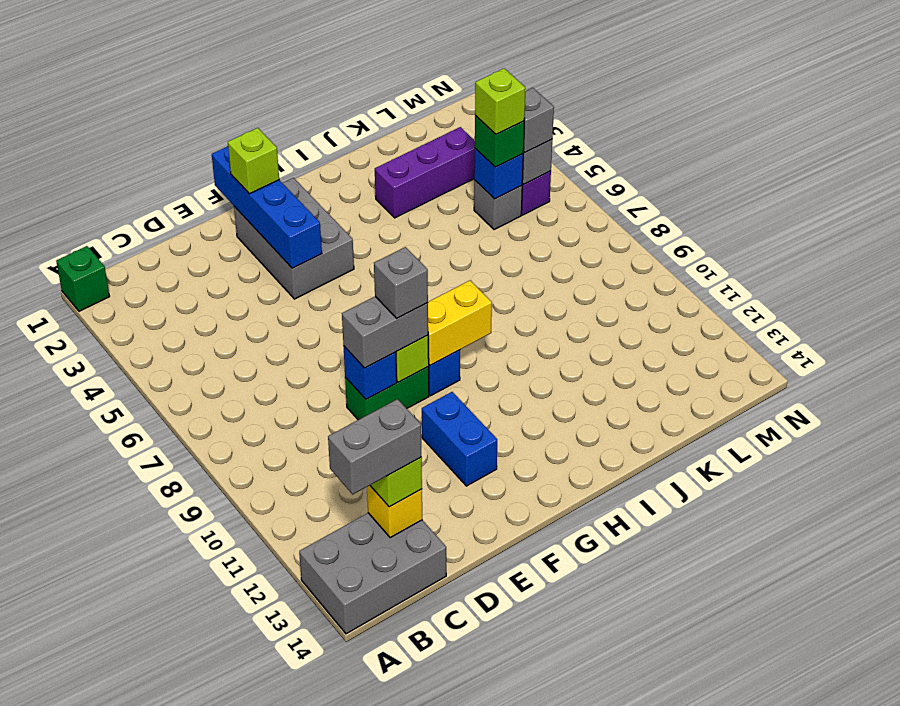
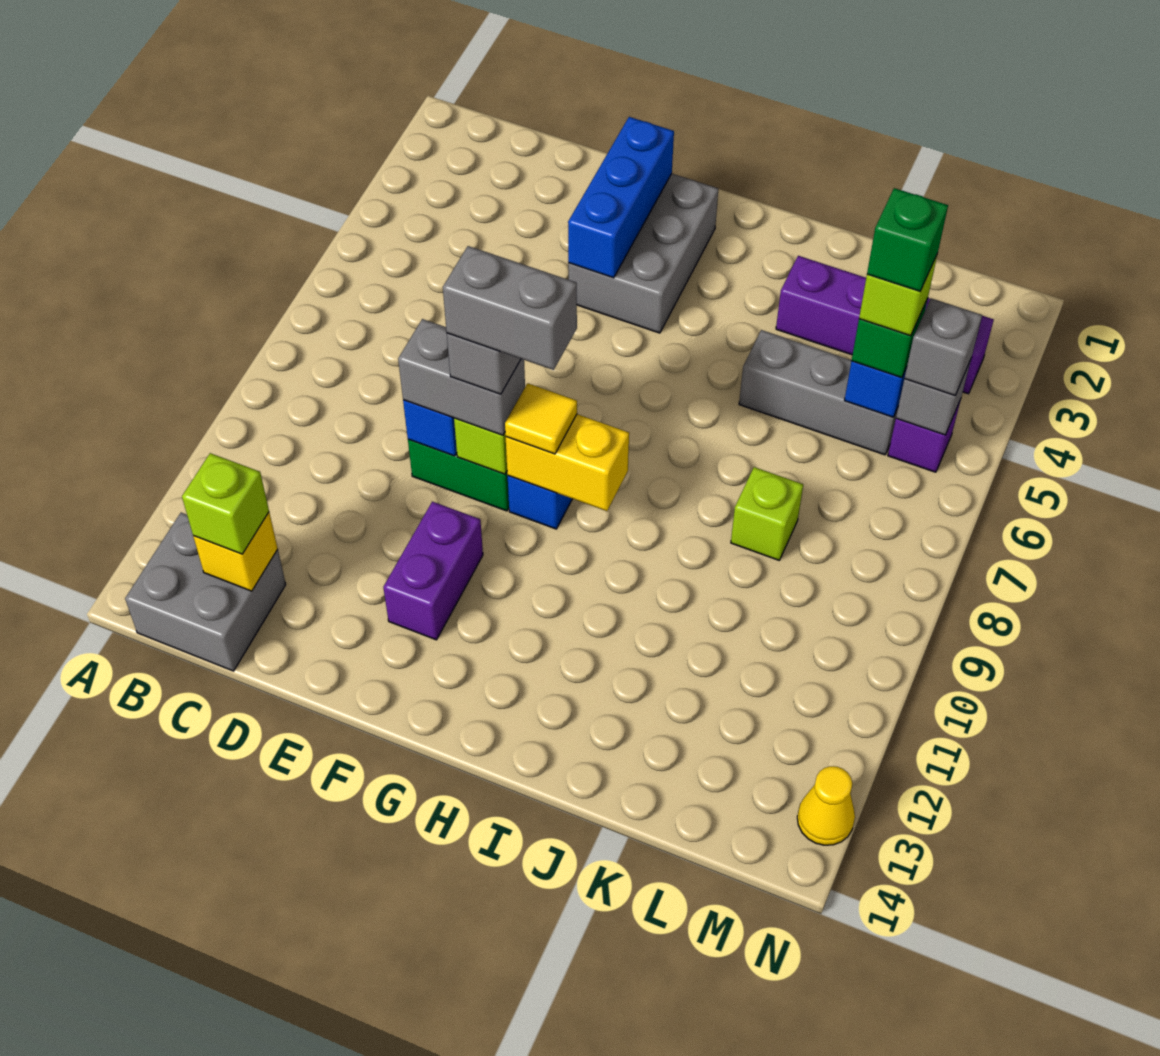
green 1x1 brick [56,246,110,311] -> green 1x1 brick moved to [867,188,948,291]
grey 2x3 brick [299,513,446,634] -> grey 2x2 brick [125,513,286,671]
grey 1x2 brick [328,399,421,494] -> grey 1x2 brick moved to [443,246,577,370]
blue 1x4 brick [212,146,322,268] -> blue 1x3 brick [568,117,674,278]
lime 1x1 brick [228,128,279,194] -> lime 1x1 brick moved to [731,467,803,560]
blue 1x2 brick [422,392,497,486] -> purple 1x2 brick [383,502,483,640]
none -> yellow 1x1 tile [505,383,577,454]
purple 1x3 brick [375,127,475,218] -> purple 1x4 brick [776,256,994,394]
grey 1x1 brick [474,180,522,230] -> grey 1x3 brick [739,330,898,455]
none -> yellow 1x1 cone [797,766,855,845]

